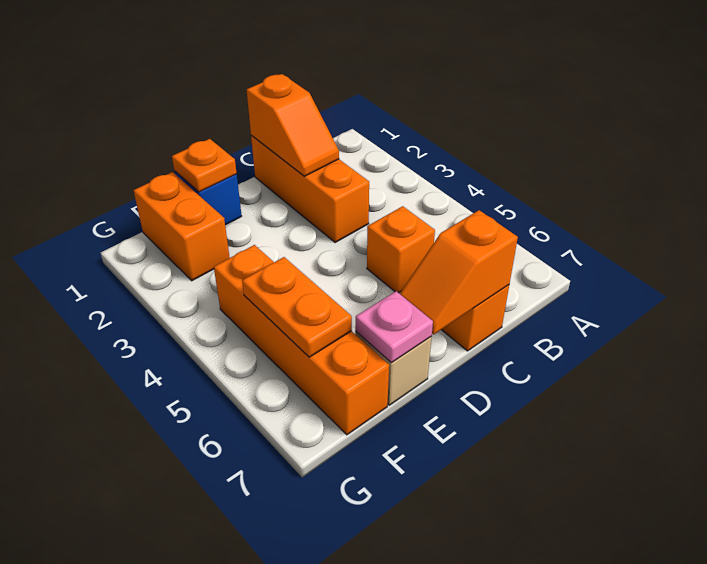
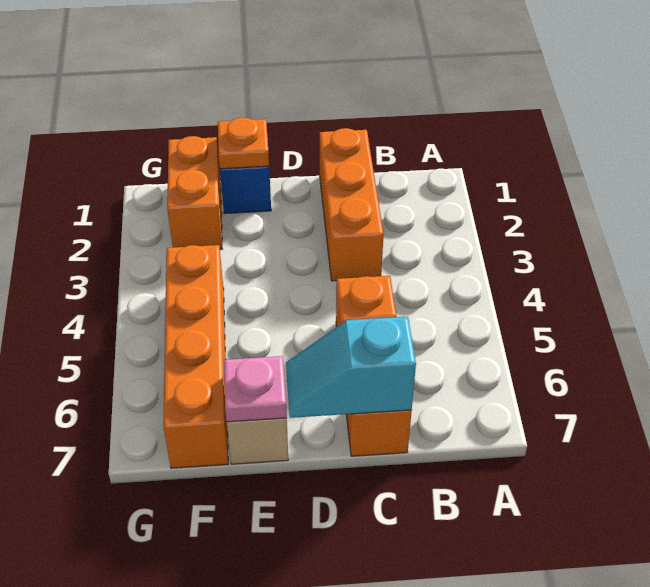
orange 1x2 slope [247,74,339,176] -> none
orange 1x2 slope [400,210,518,334] -> cyan 1x2 slope [286,316,416,418]
orange 1x2 plate [242,257,352,357] -> none

